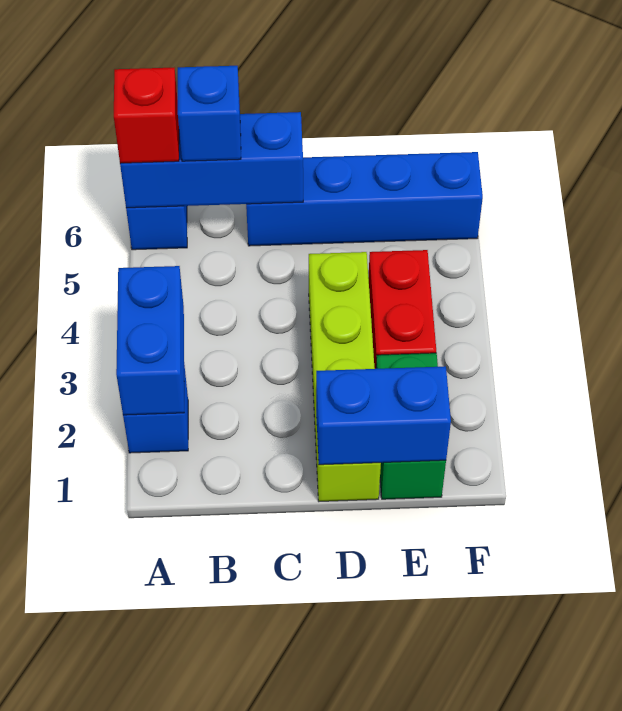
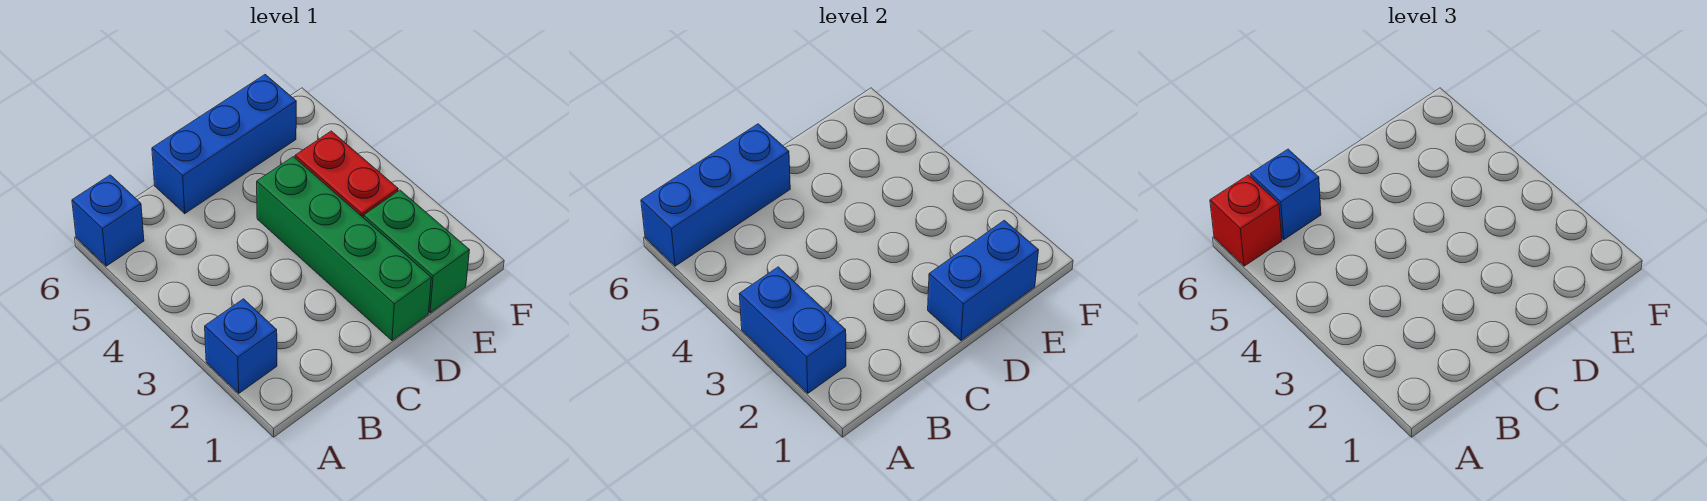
blue 1x4 brick [246,152,483,246] -> blue 1x3 brick [152,75,296,214]
lime 1x4 brick [309,252,381,501] -> green 1x4 brick [257,157,431,341]

